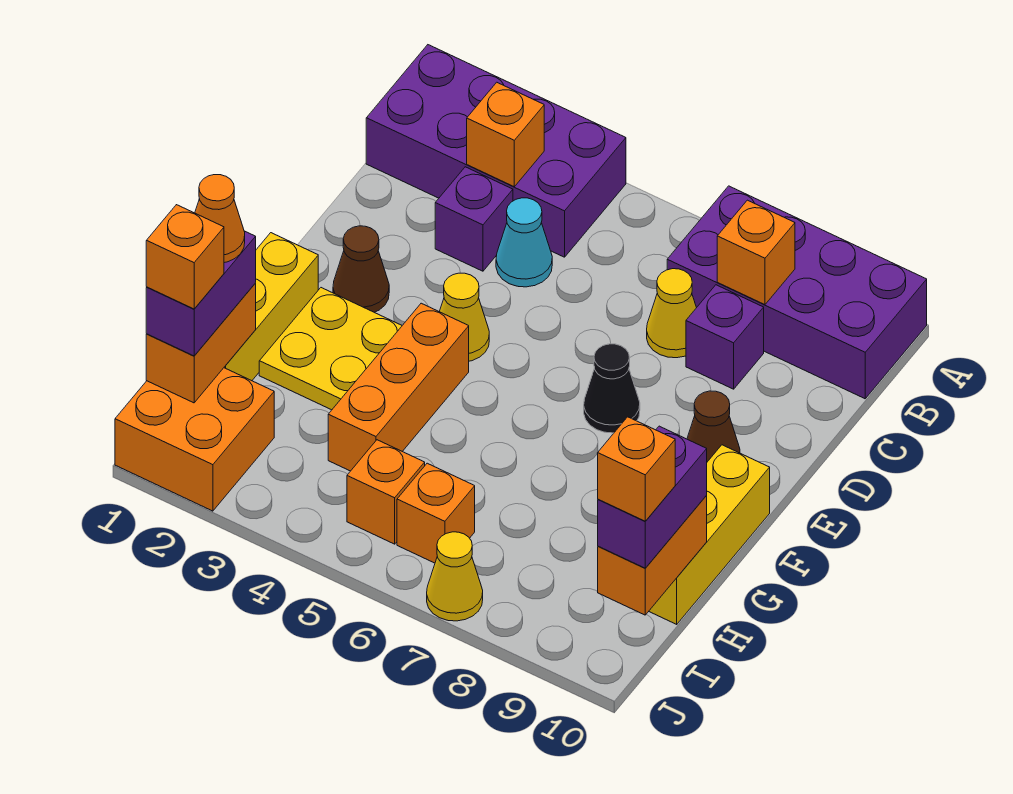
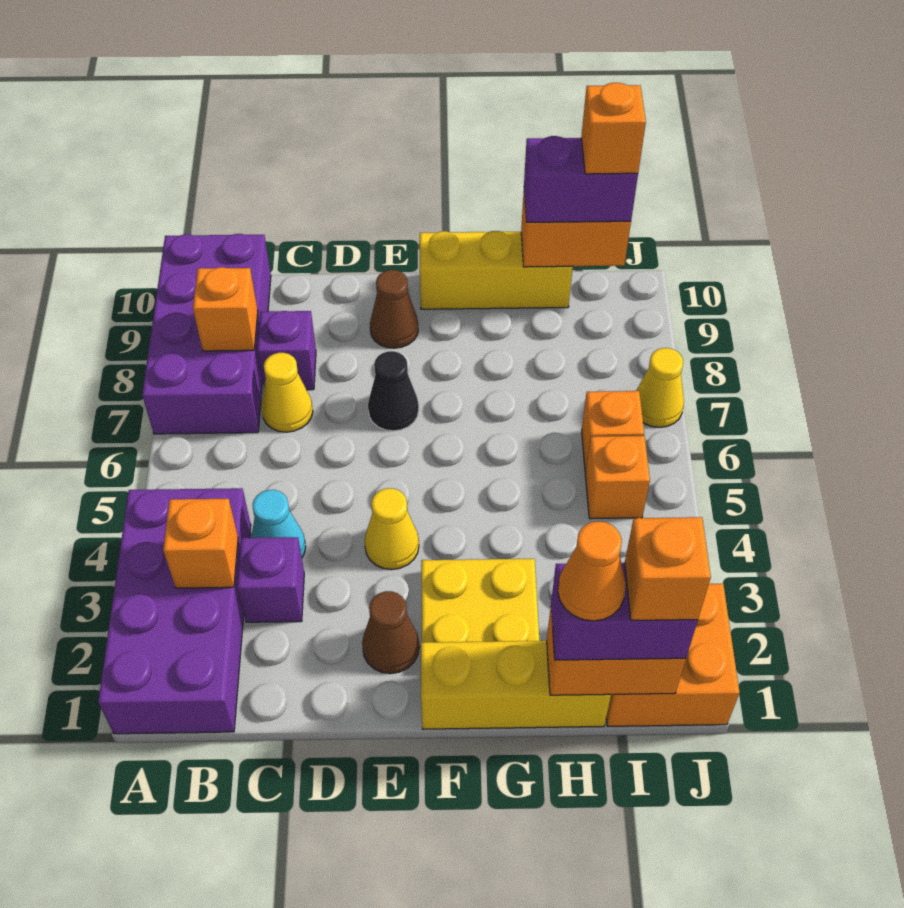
orange 1x3 brick [328,303,469,471] -> none

